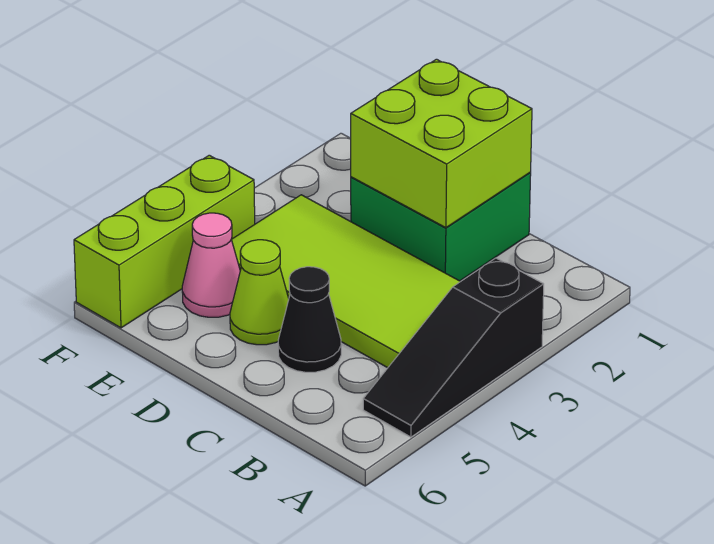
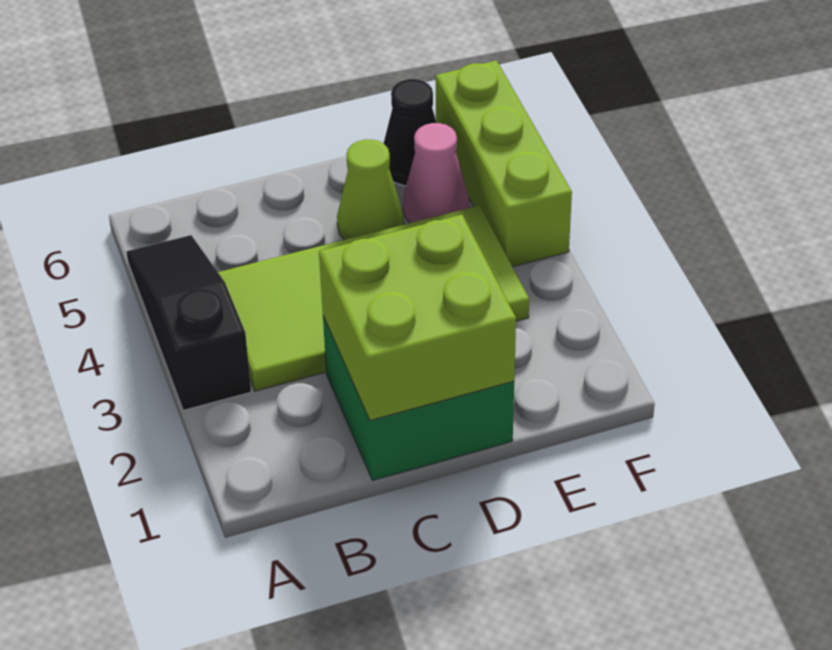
black 1x1 cone [278,267,341,372] -> black 1x1 cone moved to [383,79,437,186]

